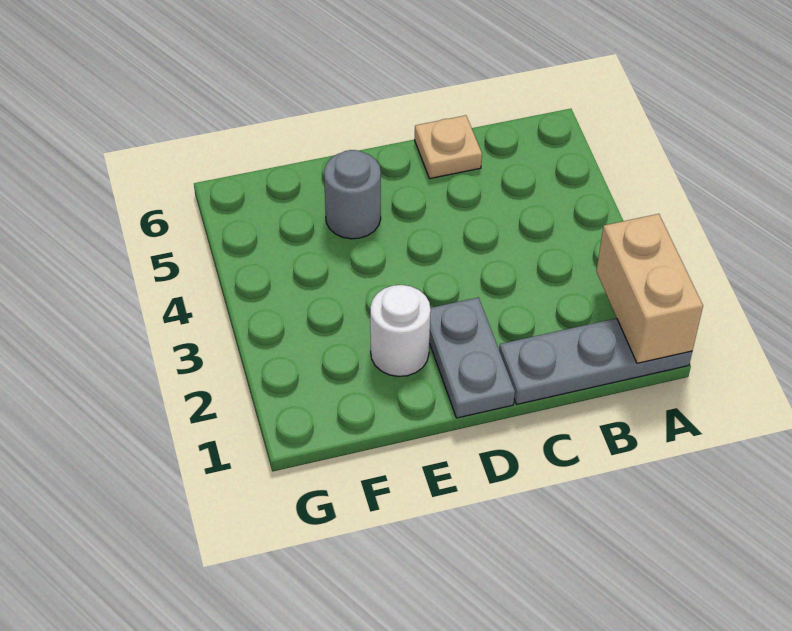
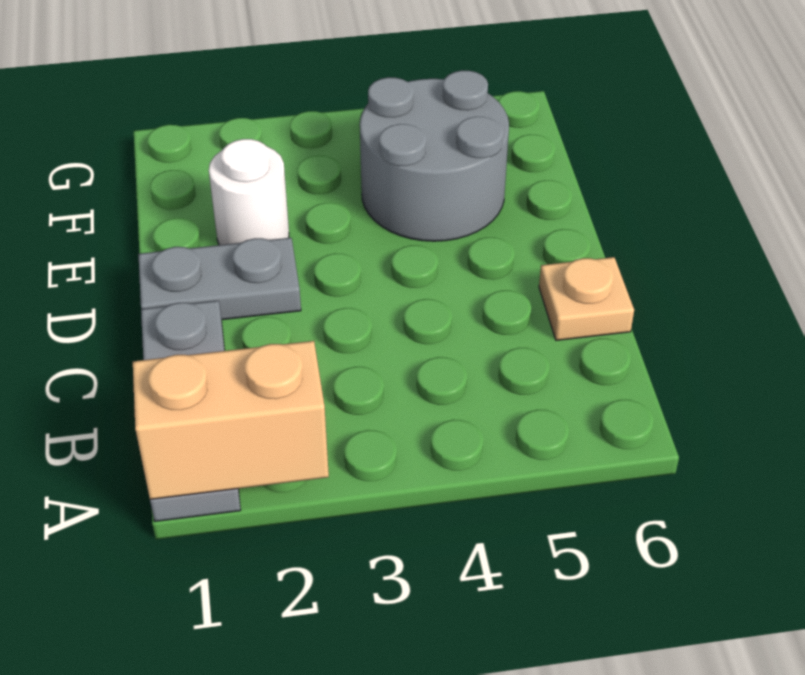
grey 1x1 round brick [324,150,381,239] -> grey 2x2 round brick [360,70,509,241]

